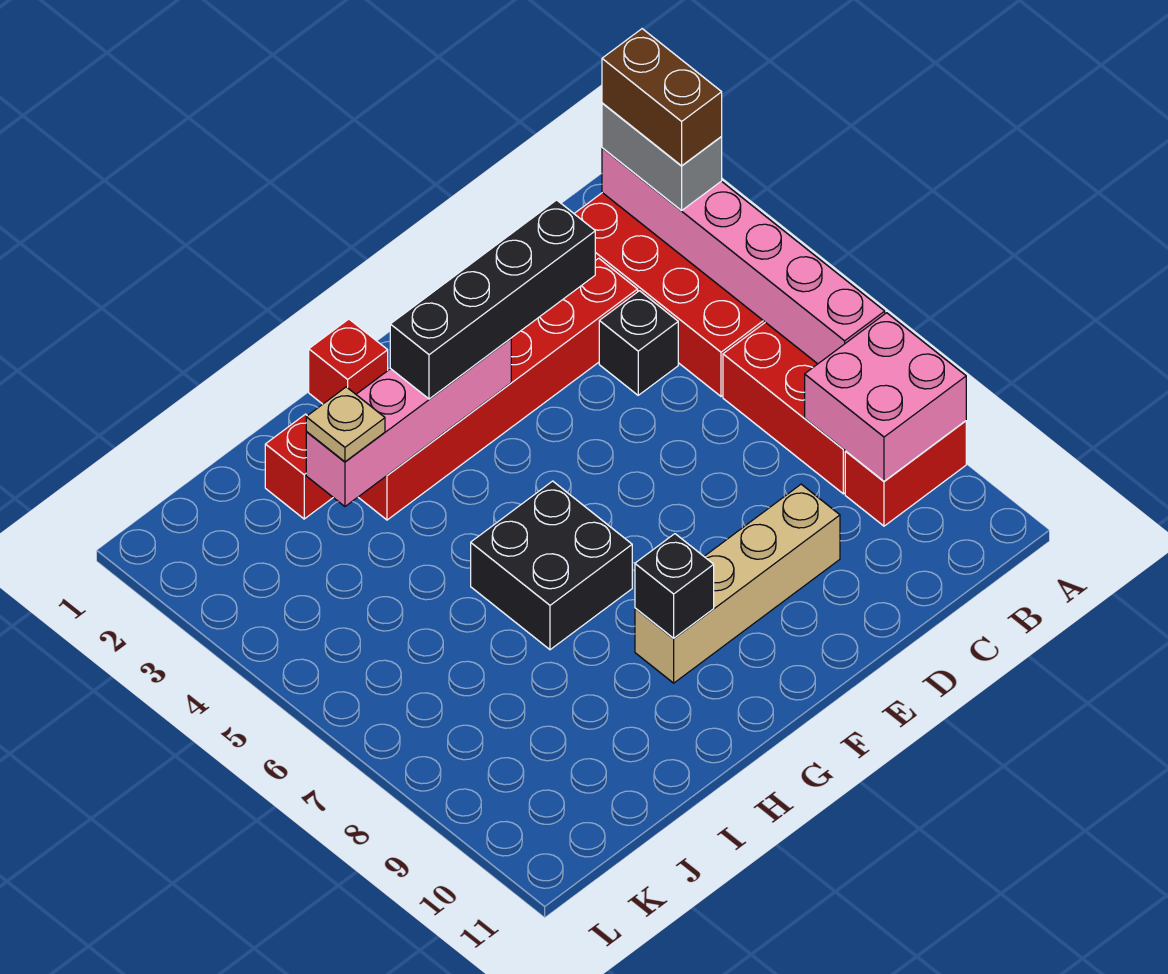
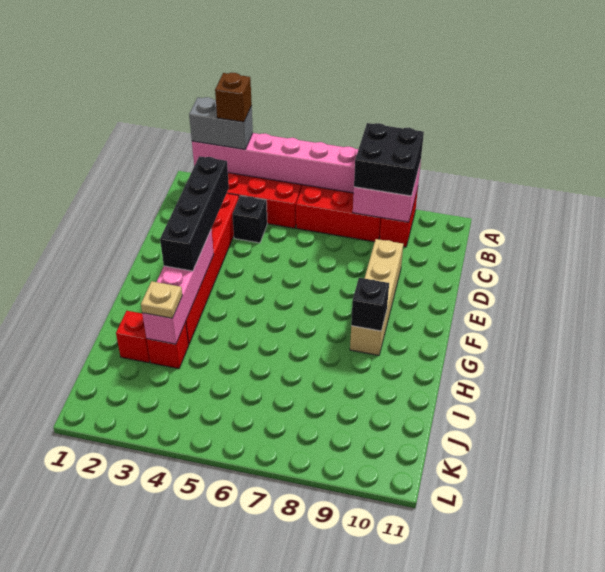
brown 1x2 brick [602,29,722,166] -> brown 1x1 brick [215,73,252,122]
red 1x1 brick [309,319,388,404] -> red 1x1 brick moved to [147,322,189,369]
black 2x2 brick [471,481,632,650] -> black 2x2 brick moved to [354,123,424,196]

